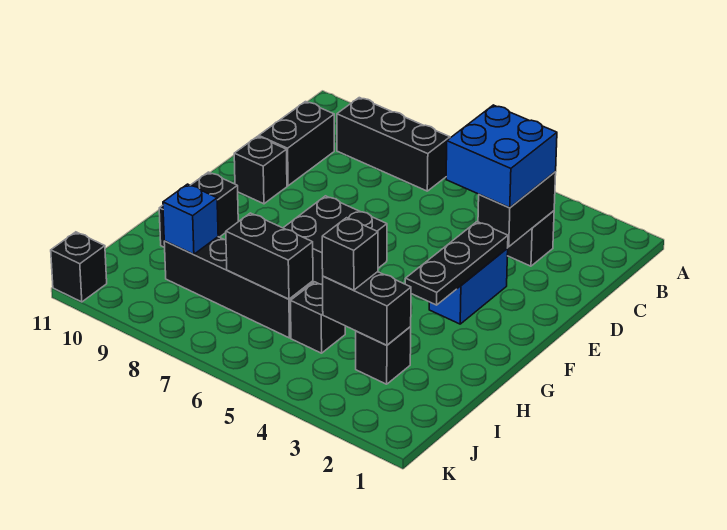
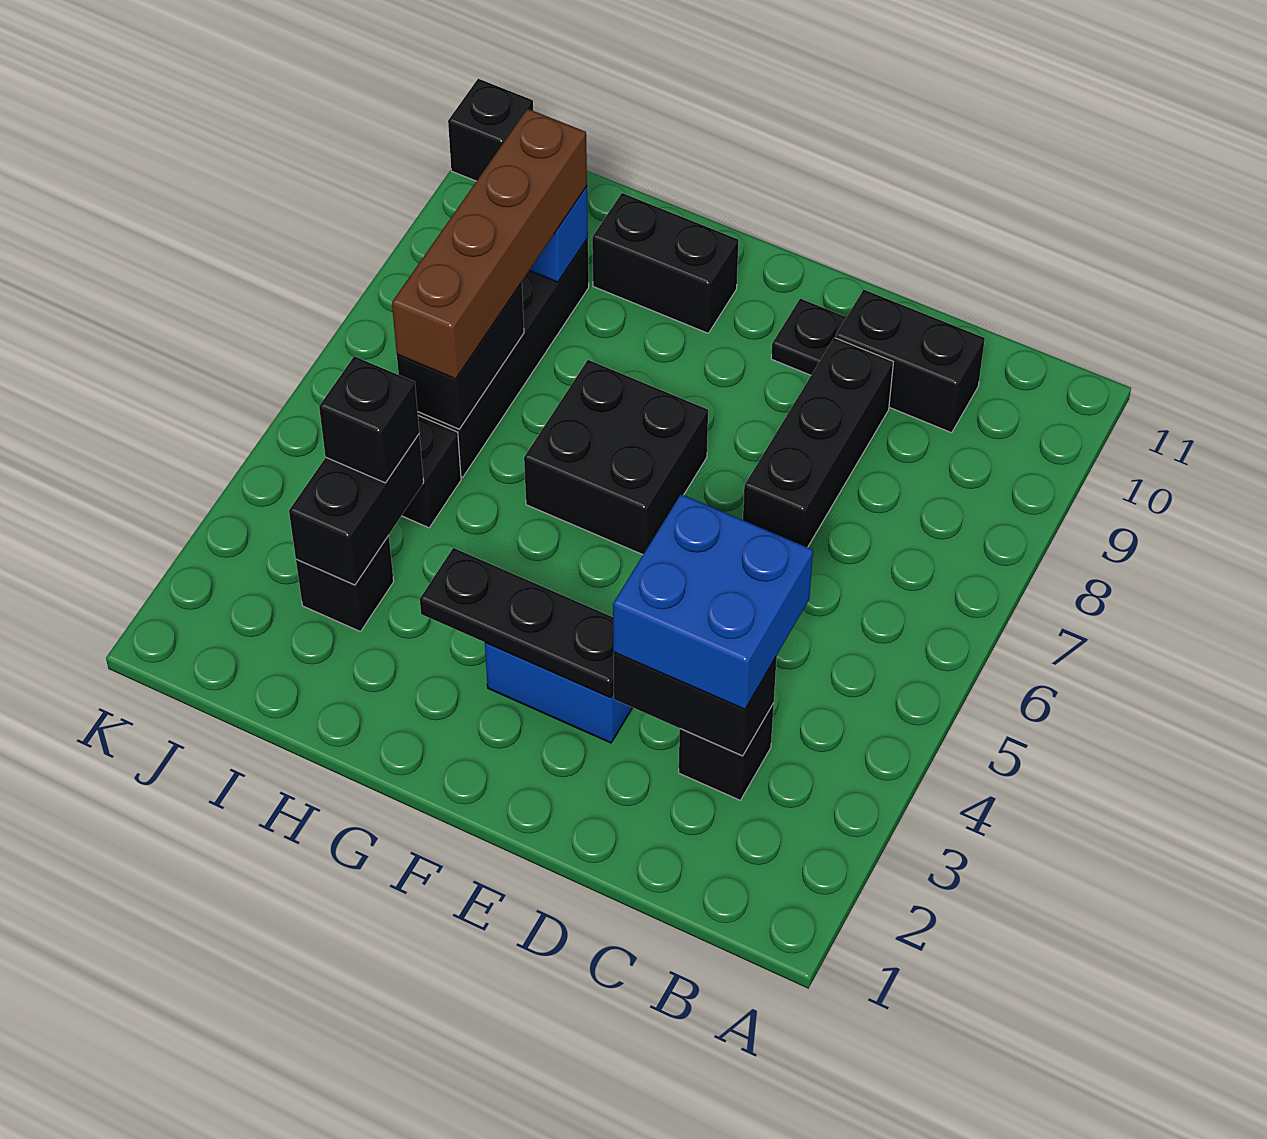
black 1x3 brick [337,98,450,191] -> black 1x3 brick moved to [743,338,893,547]
black 1x1 brick [234,136,287,204] -> black 1x1 plate [771,298,846,375]
none -> brown 1x4 brick [392,109,587,379]

